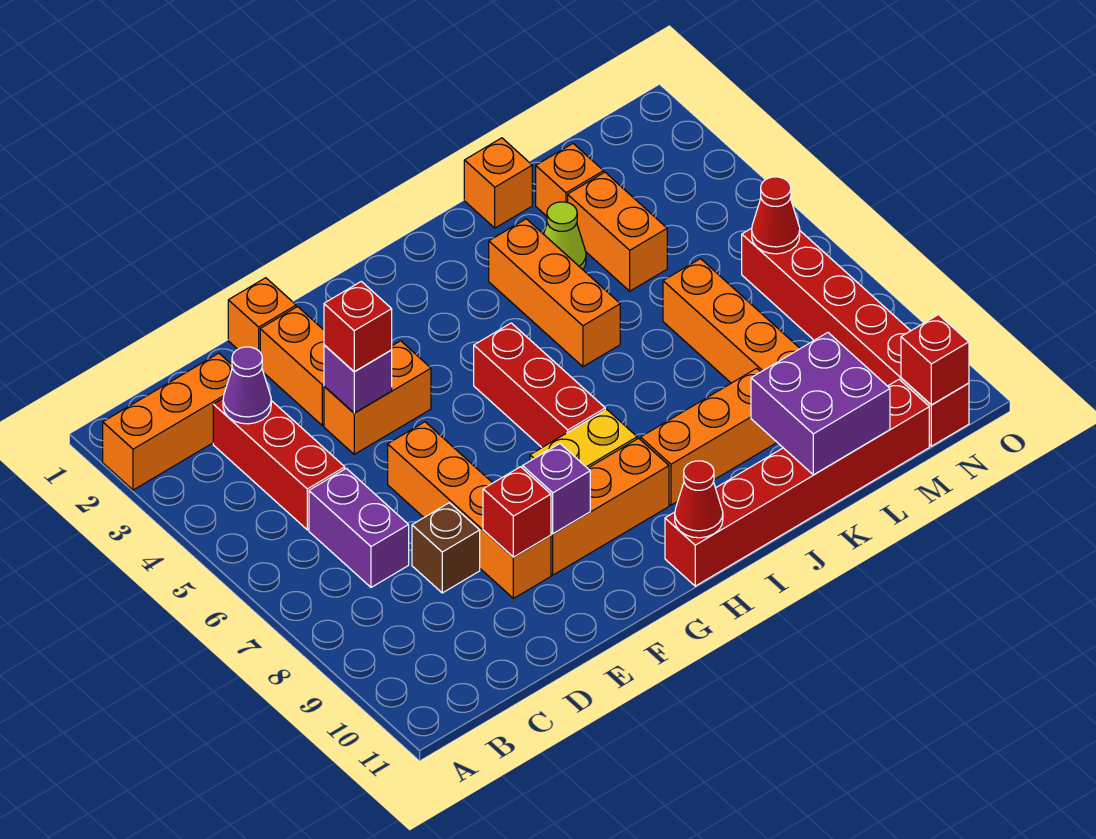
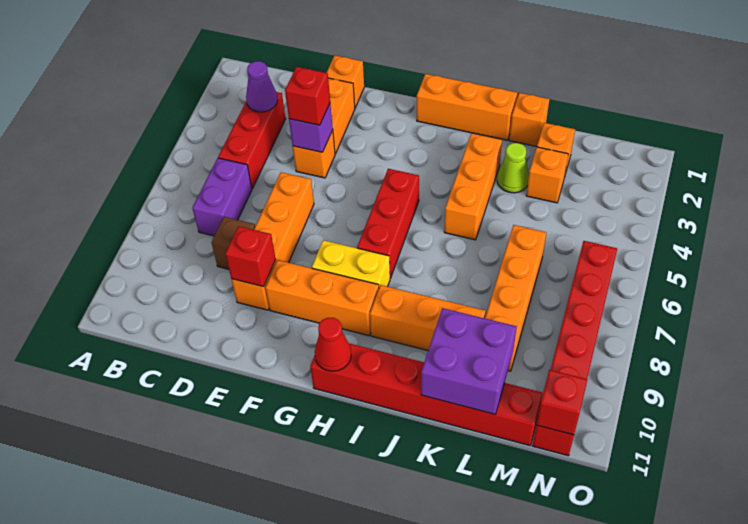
orange 1x3 brick [103,353,232,490] -> orange 1x3 brick moved to [417,74,517,140]
orange 1x2 brick [324,341,431,454] -> orange 1x1 brick [293,130,335,178]
purple 1x1 brick [522,444,590,534] -> none
orange 1x2 brick [568,172,667,291] -> orange 1x1 brick [526,147,568,203]
red 1x1 cone [752,177,800,254] -> none

